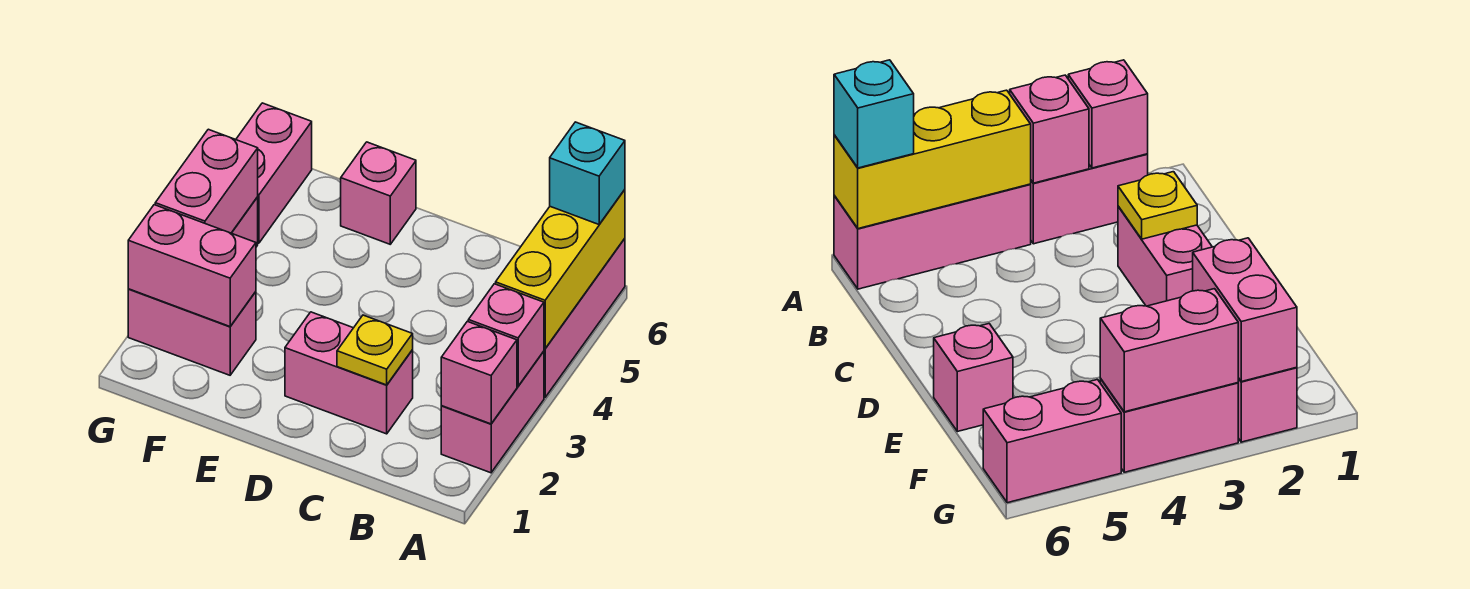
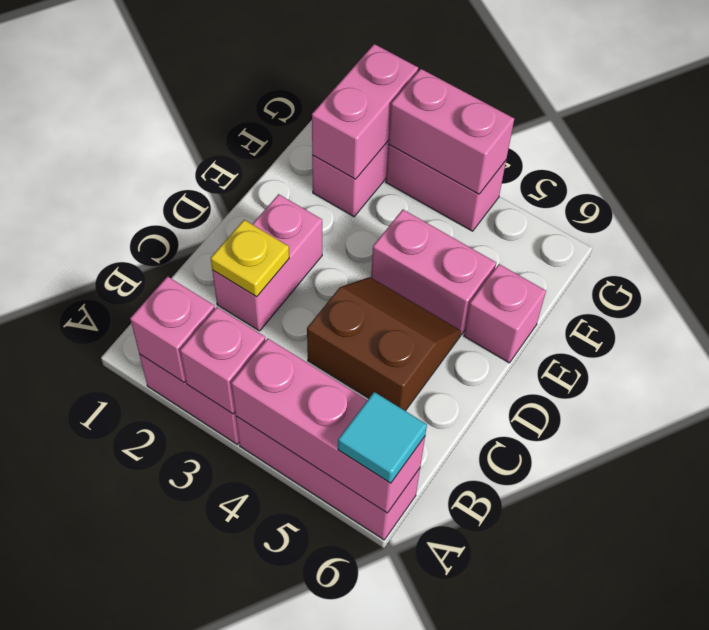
yellow 1x3 brick [496,190,625,349] -> pink 1x3 brick [231,338,425,513]
cyan 1x1 brick [550,122,625,224] -> cyan 1x1 tile [338,392,427,483]
none -> brown 2x2 slope [307,277,461,411]
pink 1x2 brick [236,103,312,243] -> pink 1x2 brick moved to [371,210,496,335]

